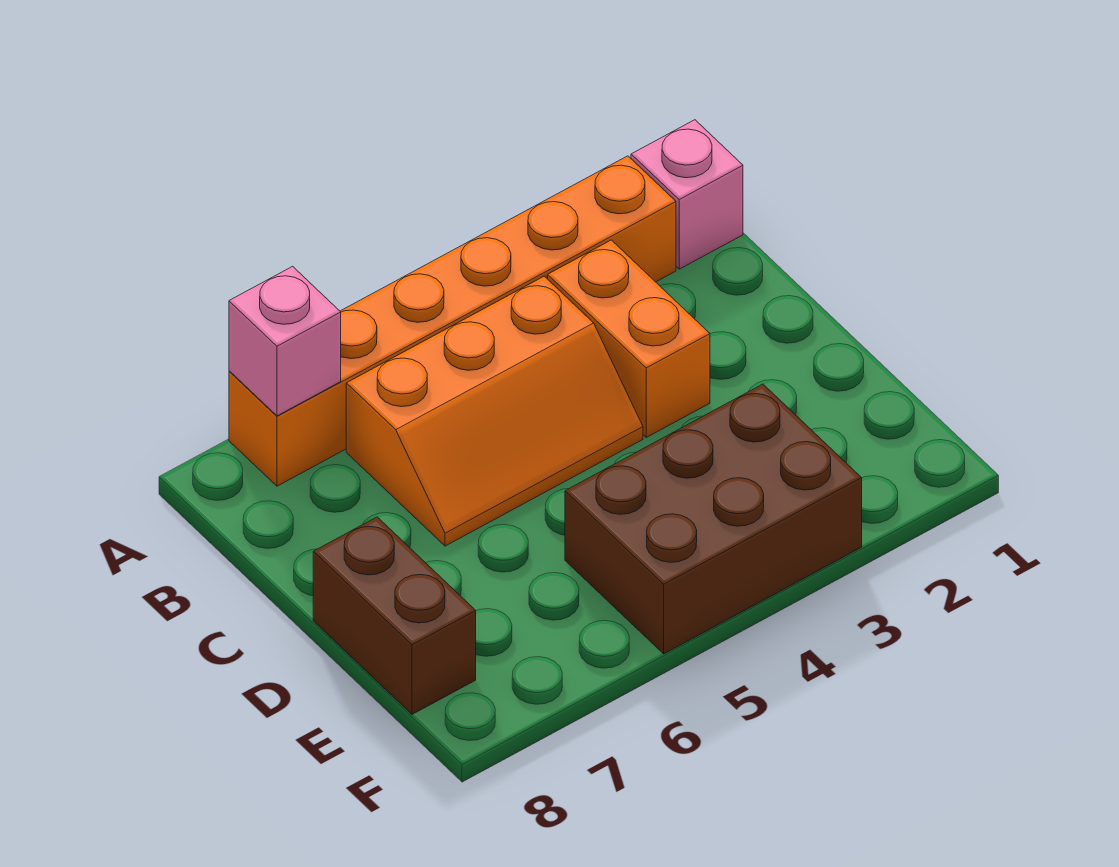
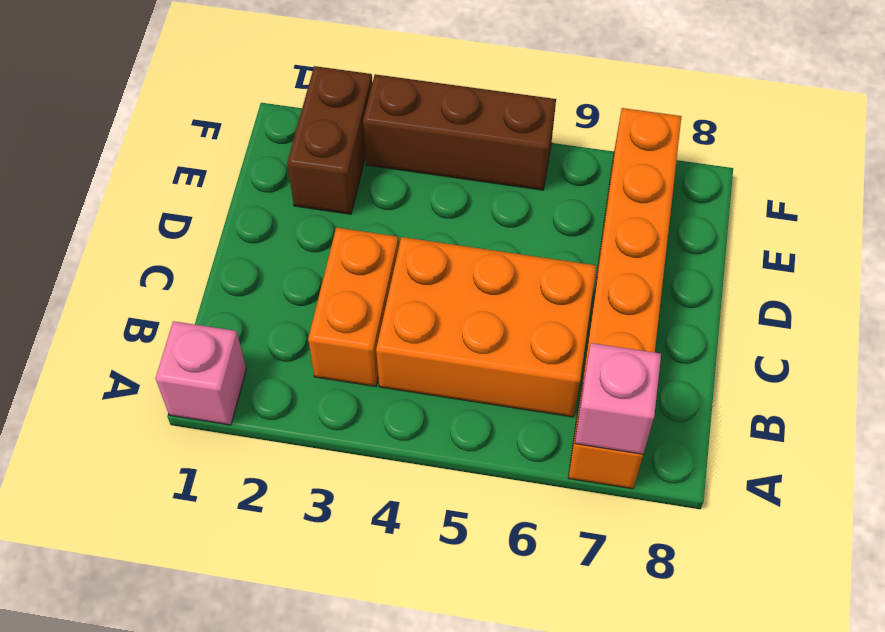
orange 1x6 brick [229,156,676,486] -> orange 1x6 brick turned to [568,108,682,489]
orange 2x3 slope [346,276,643,546] -> orange 2x3 brick [376,237,596,417]
brown 1x2 brick [313,517,476,714] -> brown 1x2 brick moved to [287,66,372,214]
brown 2x3 brick [565,384,862,654] -> brown 1x3 brick [363,74,556,190]

